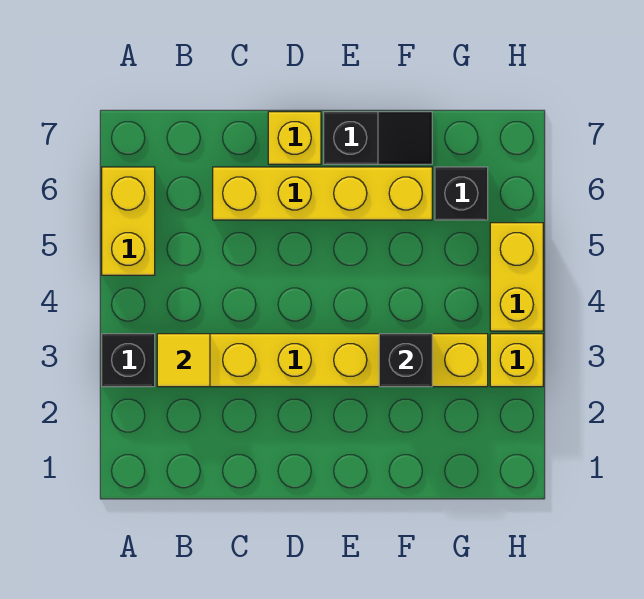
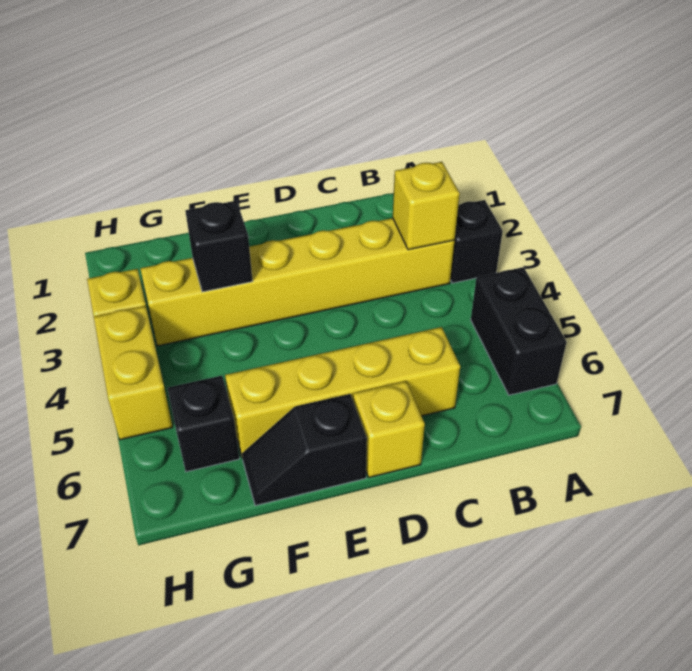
yellow 1x2 brick [102,167,155,275] -> black 1x2 brick [471,267,567,395]
yellow 1x1 tile [157,334,210,387] -> yellow 1x1 brick [393,162,460,250]

